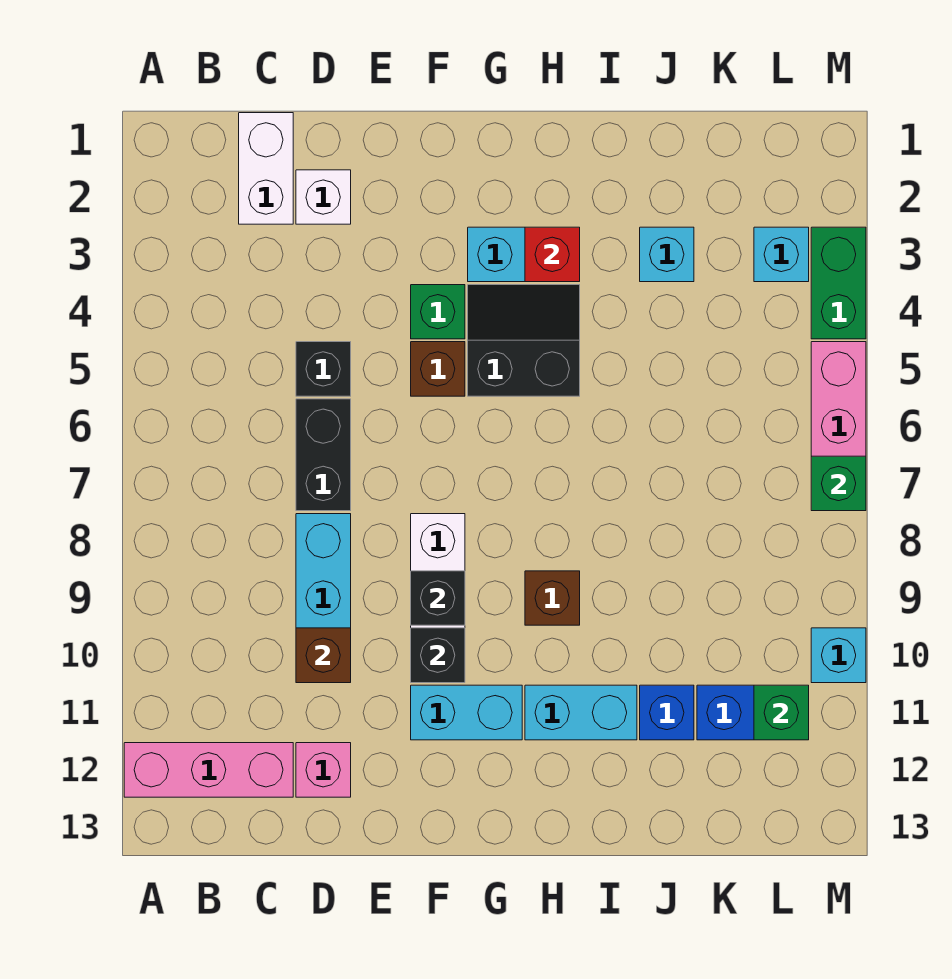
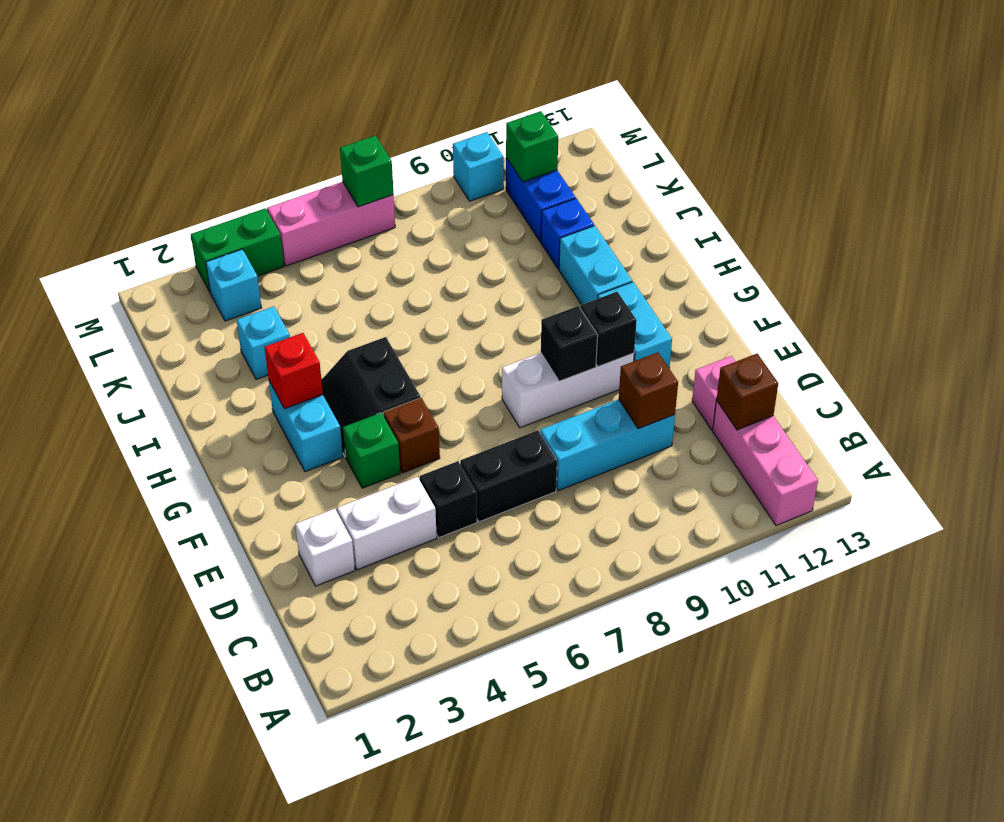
white 1x2 brick [239,113,293,224] -> white 1x2 brick moved to [337,477,437,570]
brown 1x1 brick [525,571,580,625] -> brown 1x1 brick moved to [717,354,778,430]

